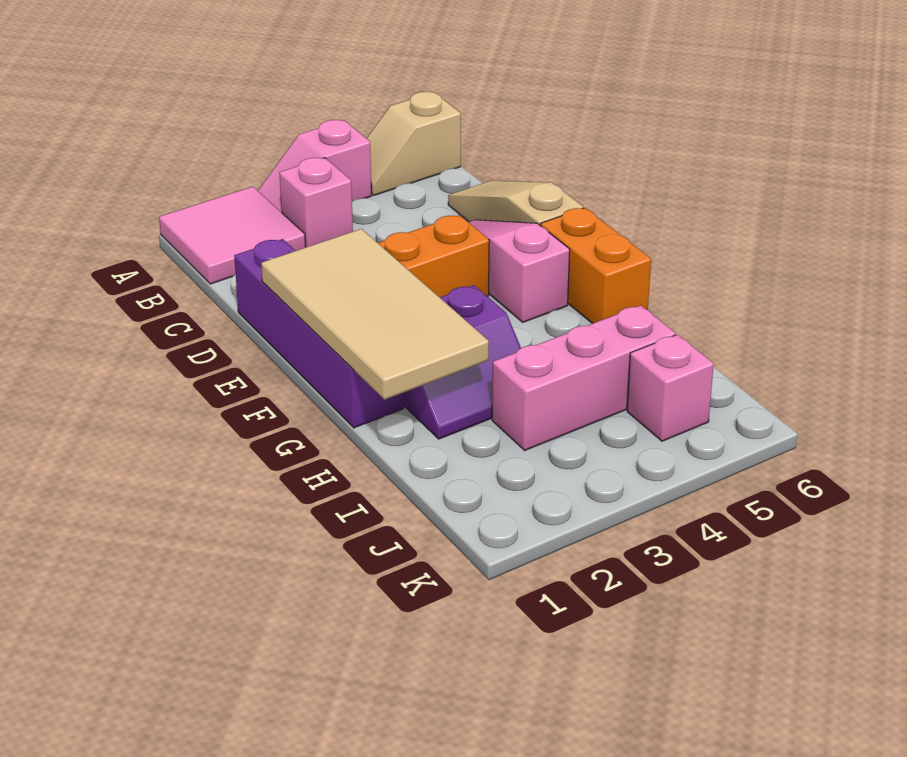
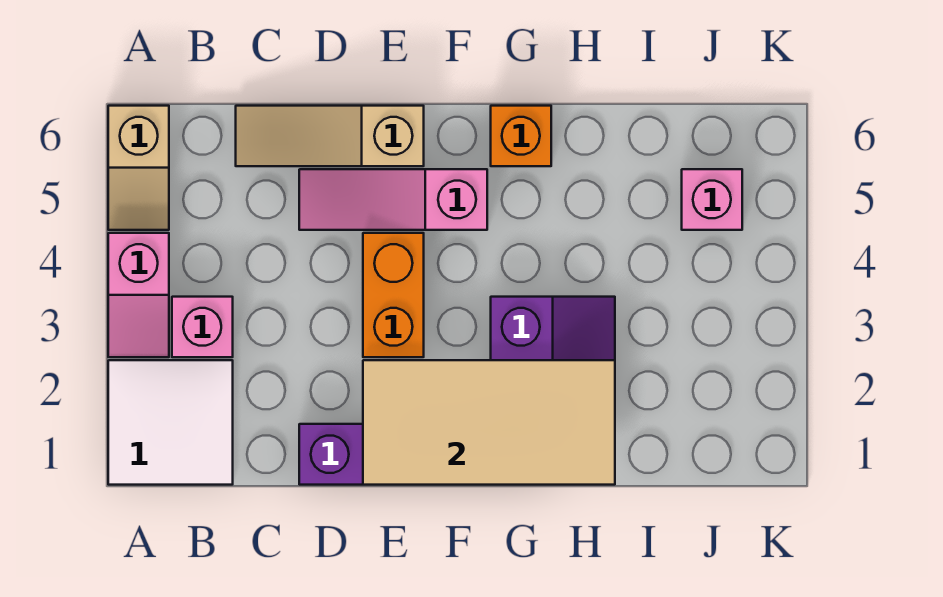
pink 2x2 tile [159,187,305,284] -> white 2x2 tile [108,360,233,485]
orange 1x2 brick [541,208,651,324] -> orange 1x1 brick [491,106,551,166]
pink 1x3 brick [492,305,676,450] -> none

